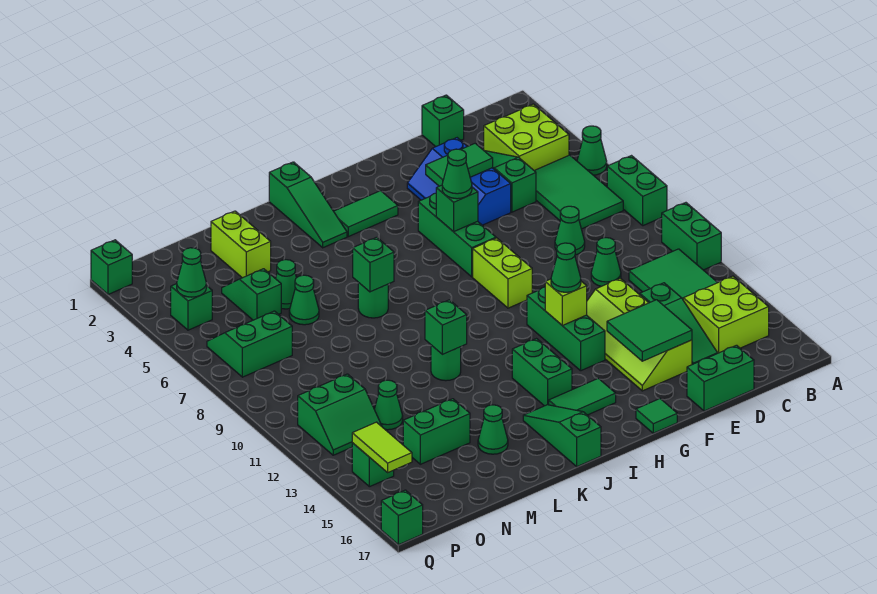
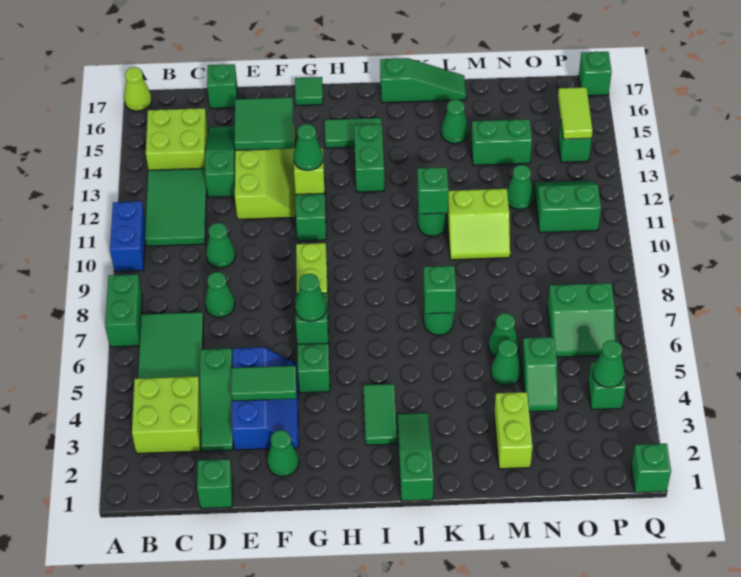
green 1x1 cone [577,126,607,175] -> green 1x1 cone moved to [267,430,299,477]
green 1x2 brick [662,203,721,270] -> blue 1x2 brick [110,201,146,271]
none -> lime 1x1 cone [124,67,152,111]
green 1x2 brick [687,345,754,411] -> green 1x1 brick [207,64,237,109]
green 1x2 tile [334,191,398,237] -> green 1x2 tile turned to [363,384,397,445]
green 1x3 slope [523,405,601,467] -> green 1x3 slope turned to [380,58,466,103]
none -> lime 2x2 slope [447,189,510,260]

